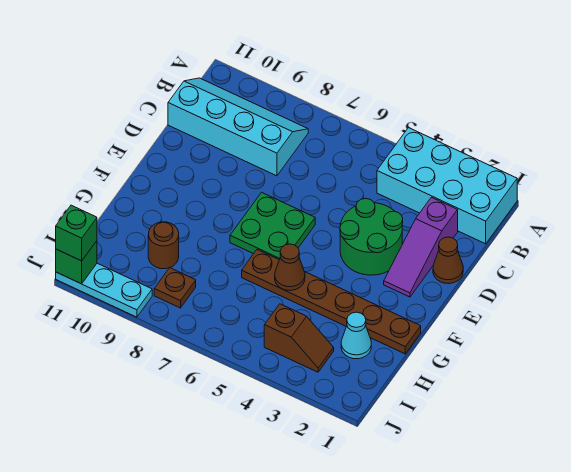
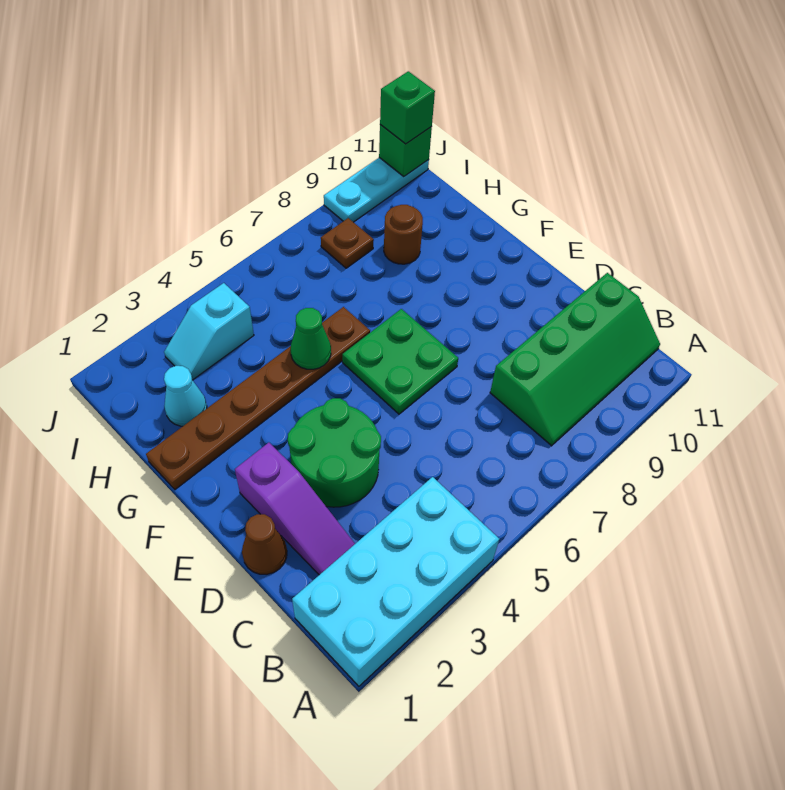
cyan 2x4 slope [168,78,308,176] -> green 2x4 slope [490,273,660,446]
purple 1x3 slope [384,197,458,297] -> purple 1x3 slope turned to [235,443,355,575]
brown 1x1 cone [275,244,305,290] -> green 1x1 cone [291,308,331,369]
brown 1x2 slope [264,304,334,372] -> cyan 1x2 slope [164,283,254,380]

